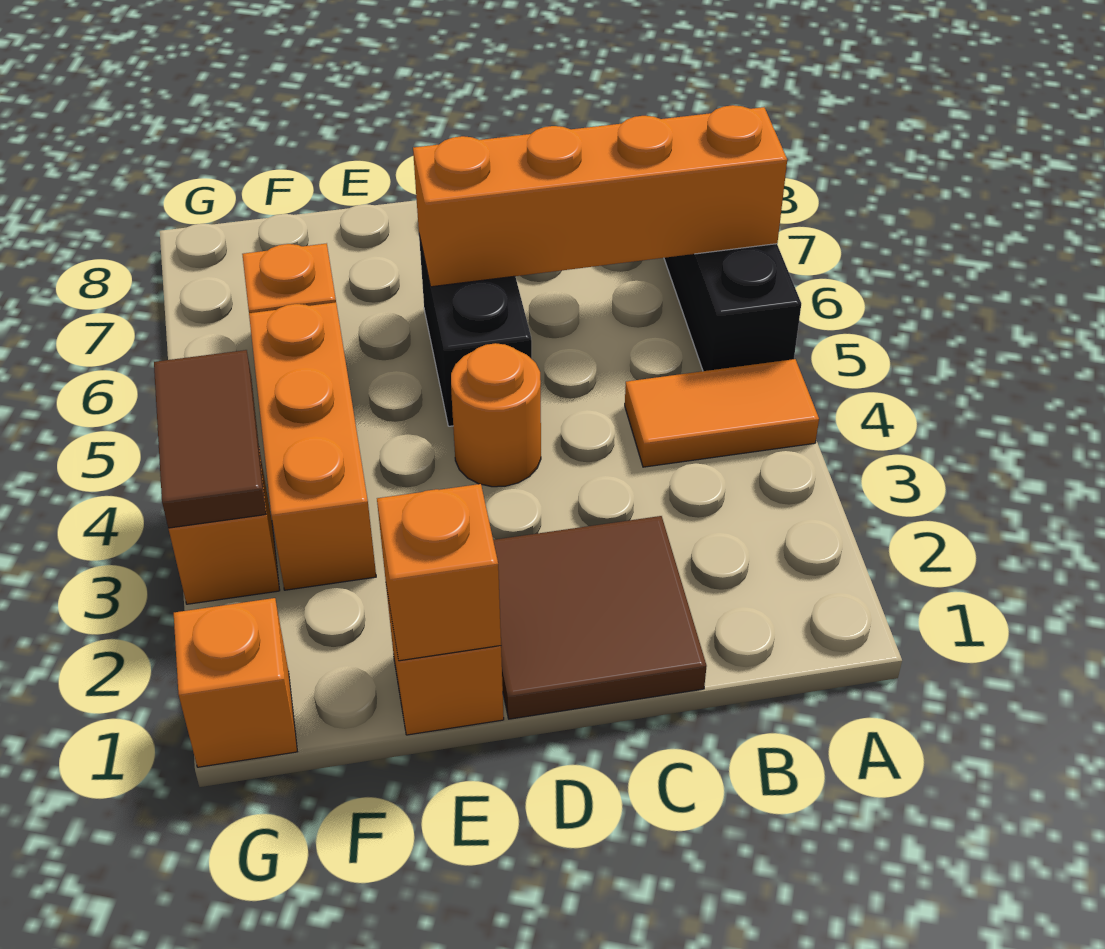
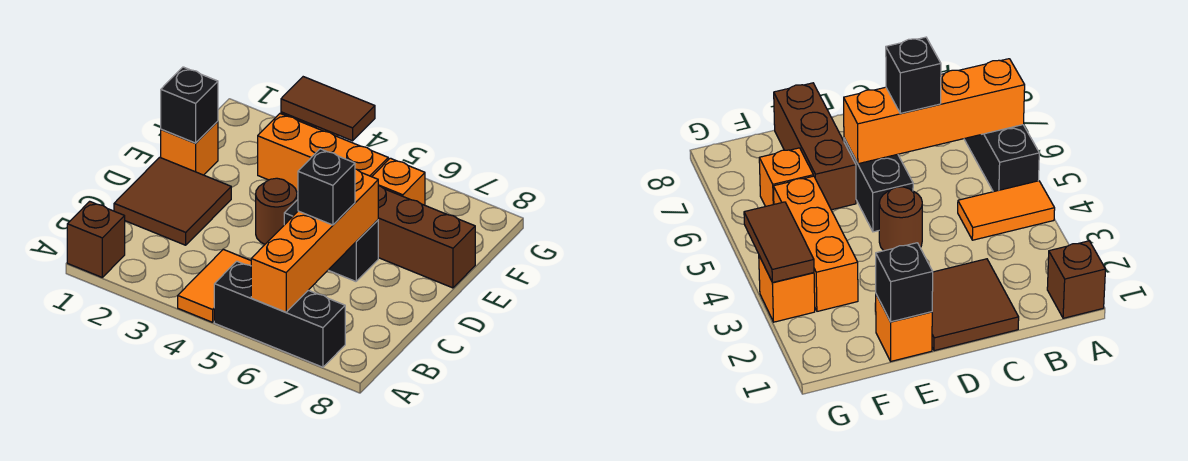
none -> brown 1x1 brick [67,201,125,277]
none -> black 1x1 brick [298,149,355,225]
orange 1x1 round brick [451,343,541,487] -> brown 1x1 round brick [256,178,297,244]
orange 1x1 brick [377,484,501,661] -> black 1x1 brick [161,67,218,143]
none -> brown 1x3 brick [378,186,475,288]
orange 1x1 brick [174,598,297,767] -> none

